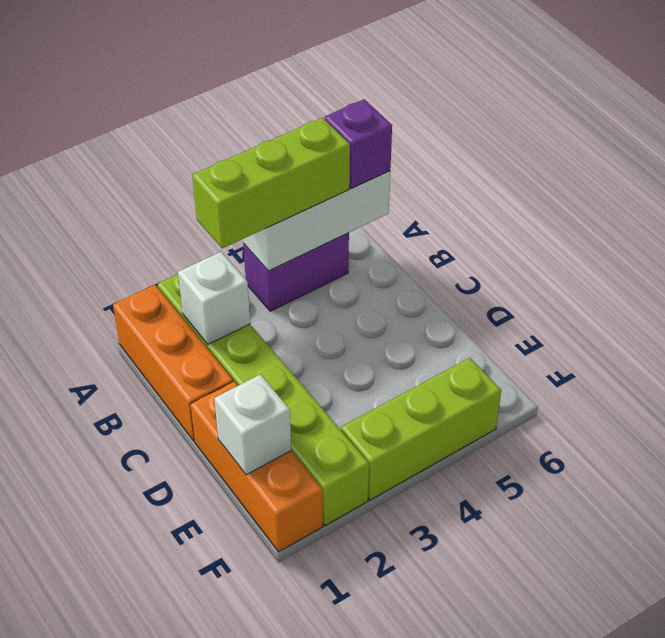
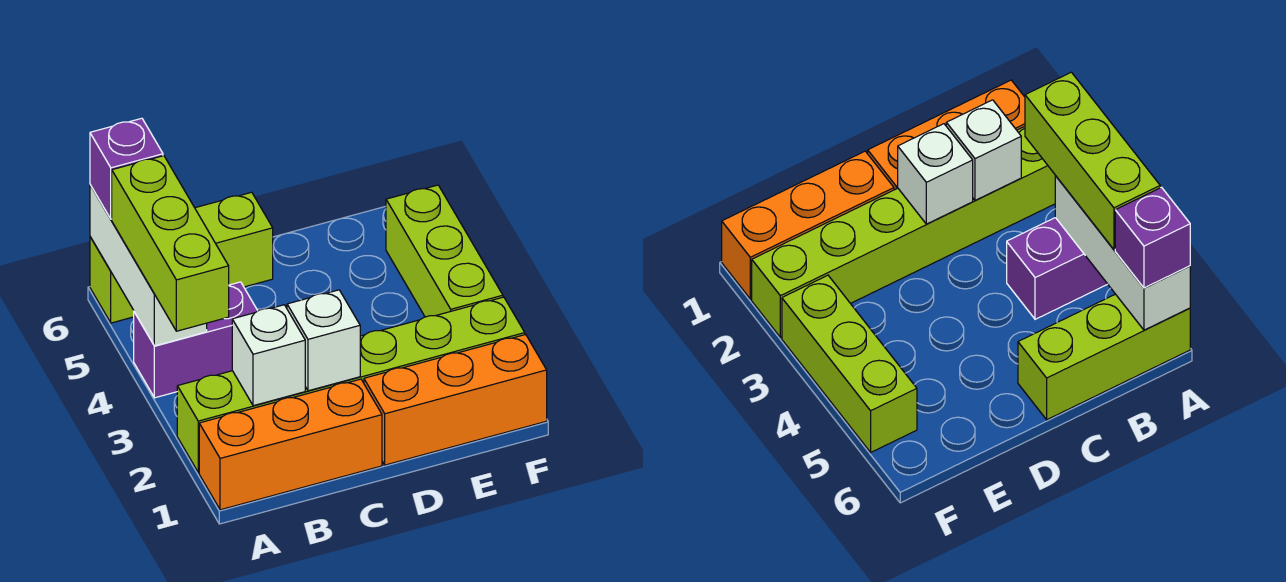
purple 1x2 brick [243,233,349,311] -> purple 1x2 brick turned to [134,282,258,398]
none -> lime 1x3 brick [90,192,273,323]
white 1x1 brick [214,375,291,475] -> white 1x1 brick moved to [287,290,360,391]

